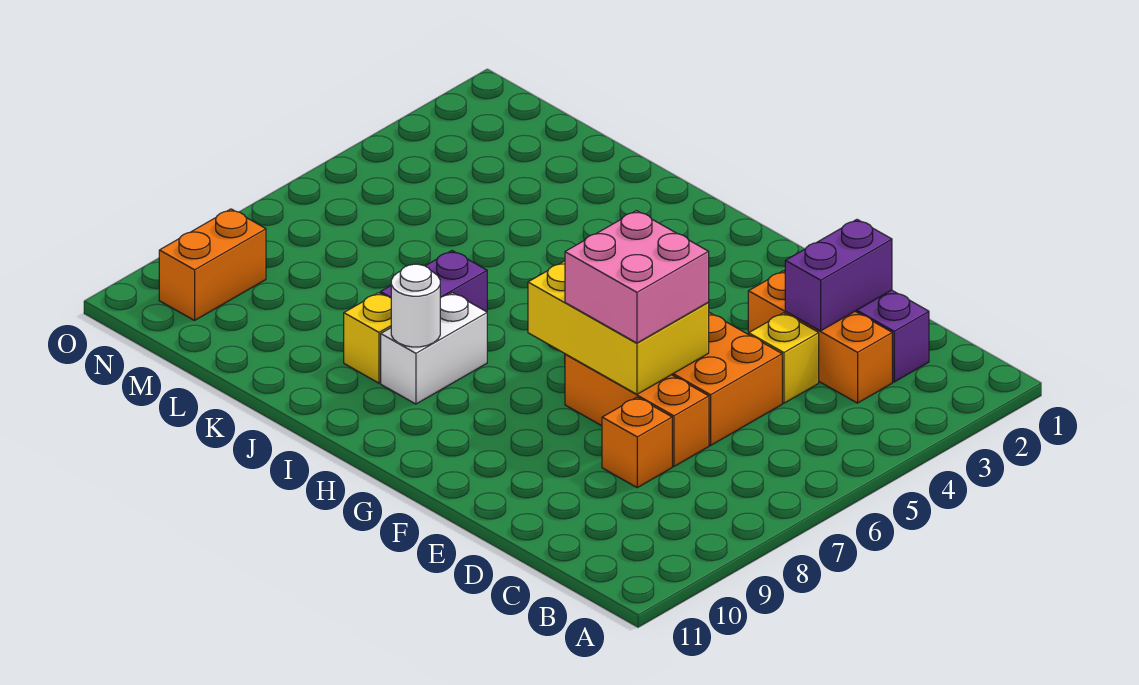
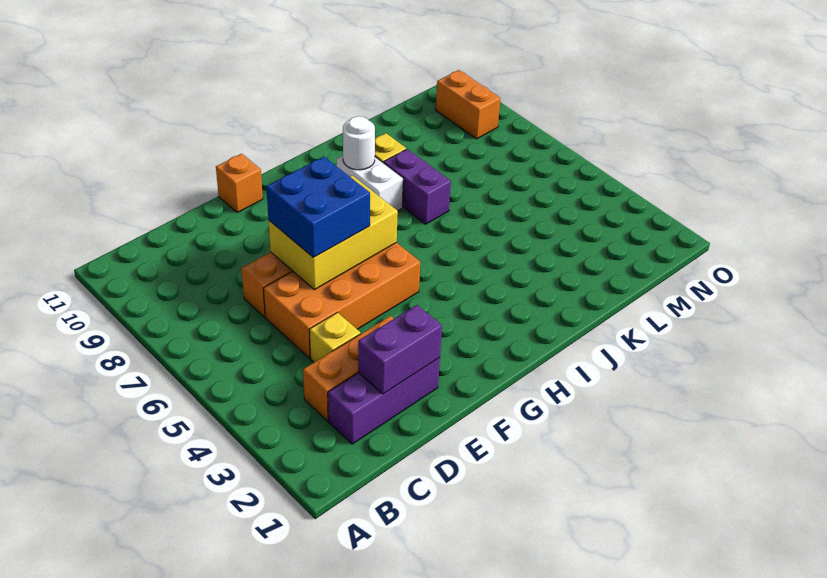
purple 1x2 brick [785,220,892,331] -> purple 1x2 brick turned to [358,305,442,394]
orange 1x1 brick [602,397,672,488] -> orange 1x1 brick moved to [216,154,263,212]
pink 2x2 brick [565,211,709,343] -> blue 2x2 brick [266,157,370,258]

